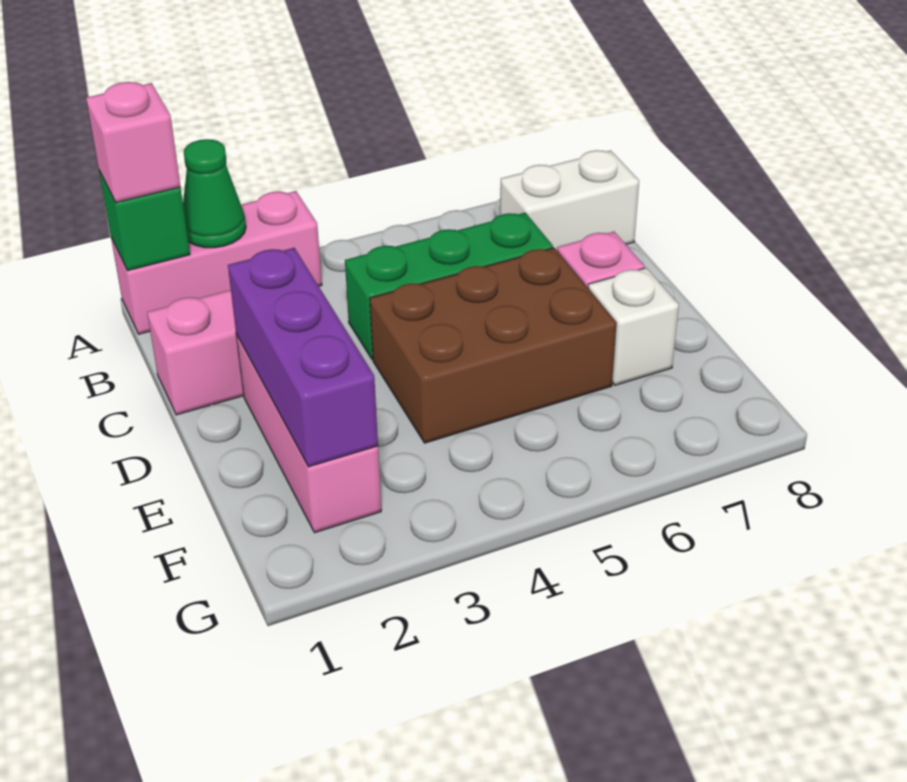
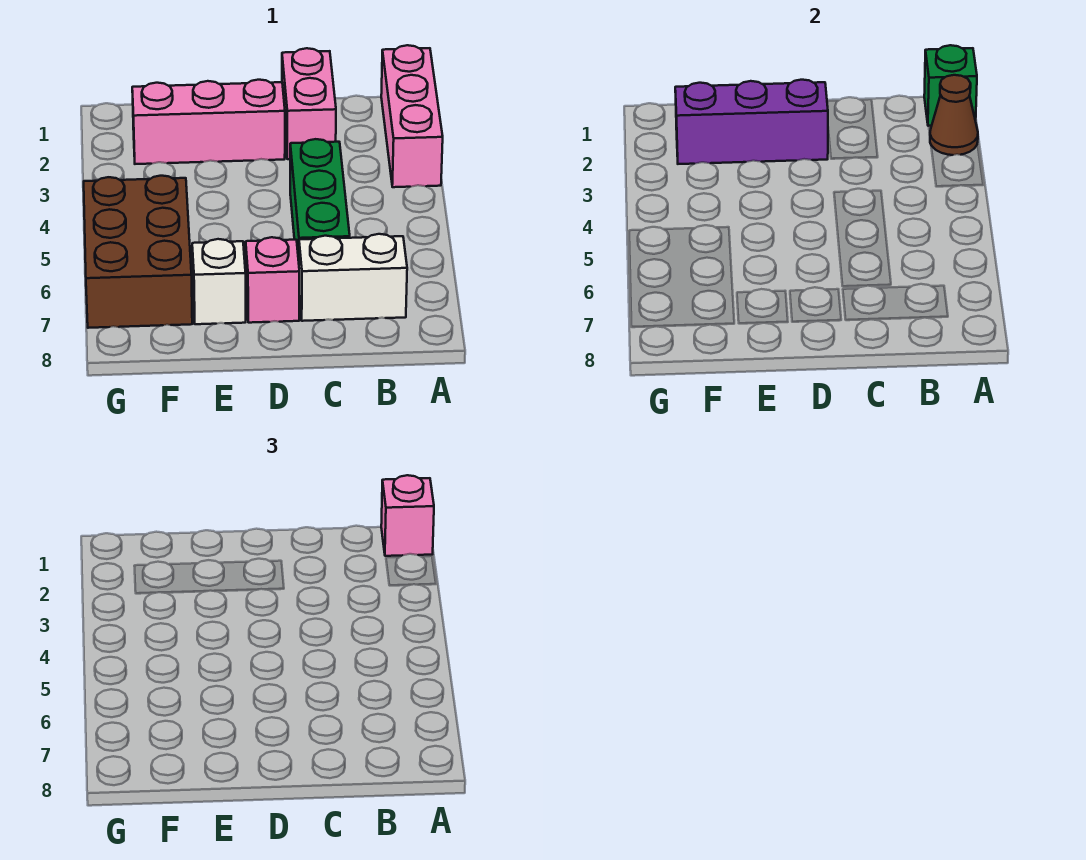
green 1x1 cone [183,139,246,248] -> brown 1x1 cone [930,75,978,155]
white 1x2 brick [500,150,639,250] -> white 1x2 brick turned to [299,234,407,321]
brown 2x3 brick [370,248,617,443] -> brown 2x3 brick moved to [84,176,192,328]

